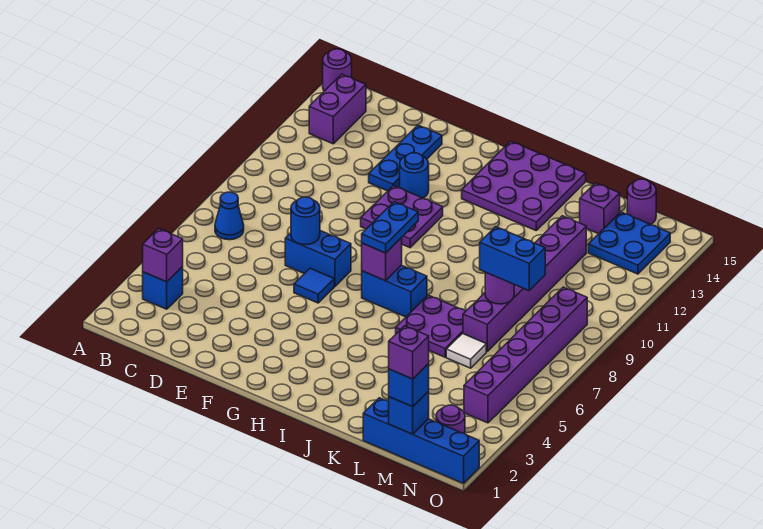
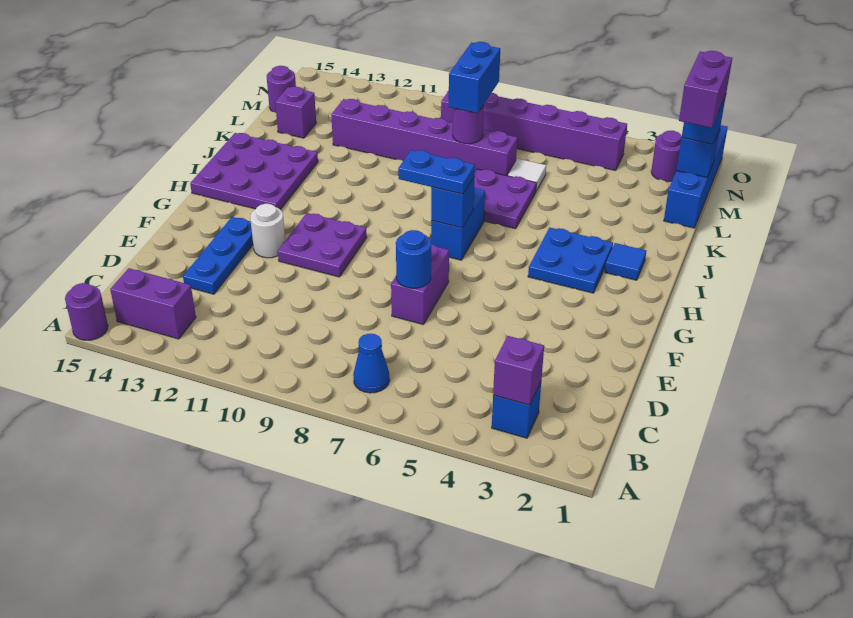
blue 1x2 brick [285,231,351,287] -> purple 1x2 brick [391,244,449,325]
blue 1x3 plate [369,125,442,191] -> blue 1x3 plate turned to [183,217,253,294]
blue 1x1 tile [294,268,334,303] -> blue 1x1 tile moved to [605,243,646,280]
blue 1x1 round brick [400,153,429,198] -> white 1x1 round brick [250,204,285,258]
purple 1x1 brick [362,238,402,281] -> blue 1x1 brick [431,176,475,228]
purple 1x1 brick [389,326,429,379] -> purple 1x2 brick [679,51,732,128]
blue 2x2 plate [588,212,670,274] -> blue 2x2 plate moved to [528,228,613,293]

